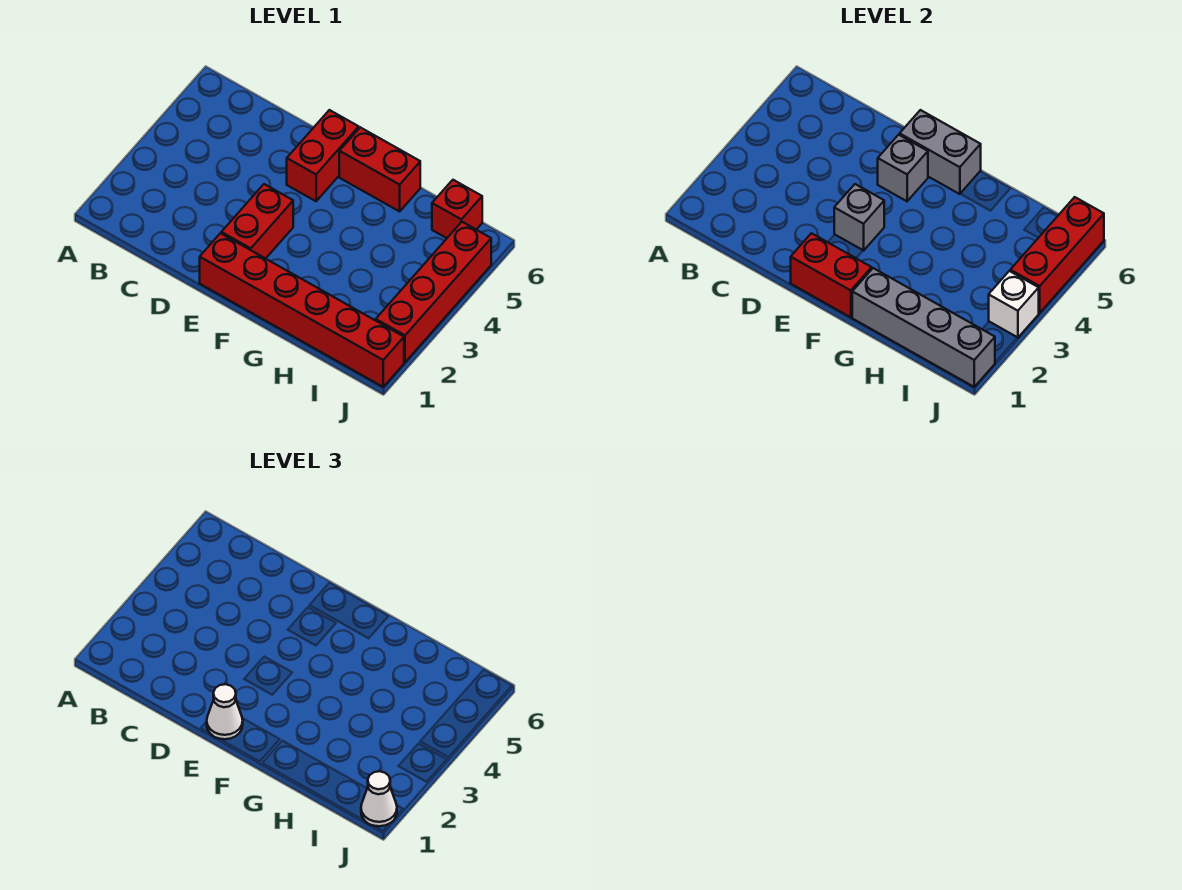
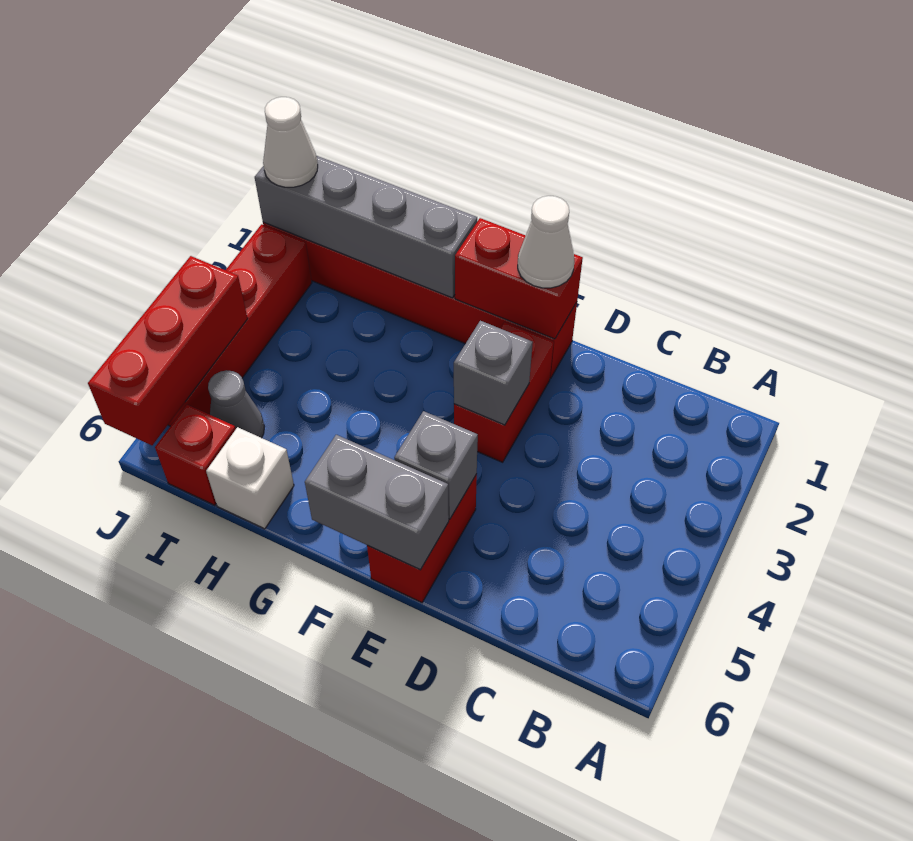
red 1x2 brick [339,127,420,211] -> none
none -> grey 1x1 cone [208,370,264,438]
white 1x1 brick [989,271,1039,338] -> white 1x1 brick moved to [206,427,294,529]

